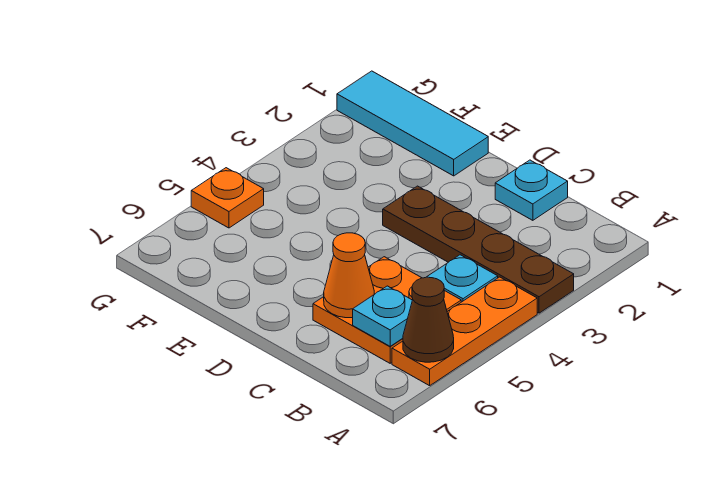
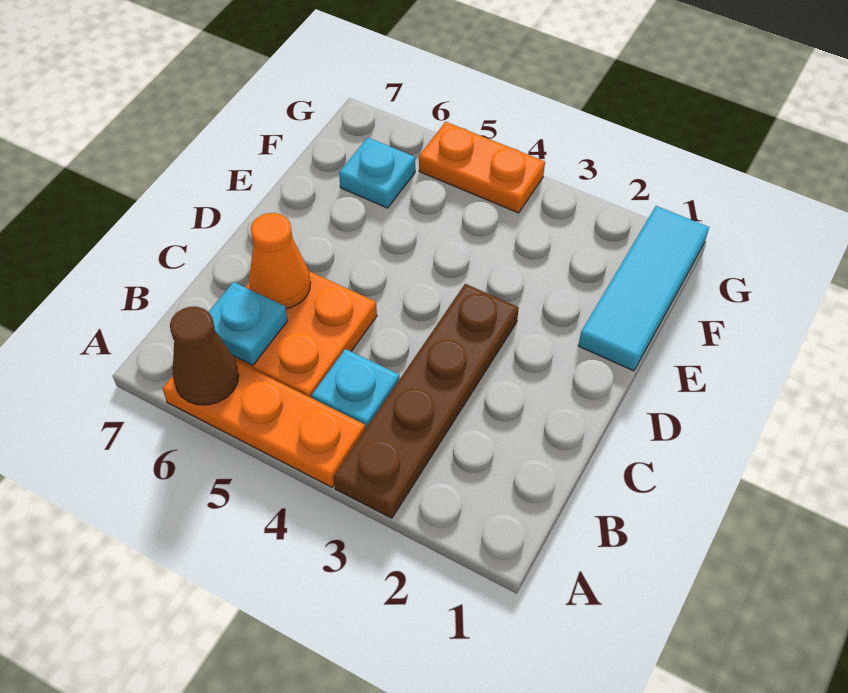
cyan 1x1 plate [495,160,568,220] -> cyan 1x1 plate moved to [339,138,415,208]
orange 1x1 plate [191,168,264,228] -> orange 1x2 plate [419,122,545,213]

